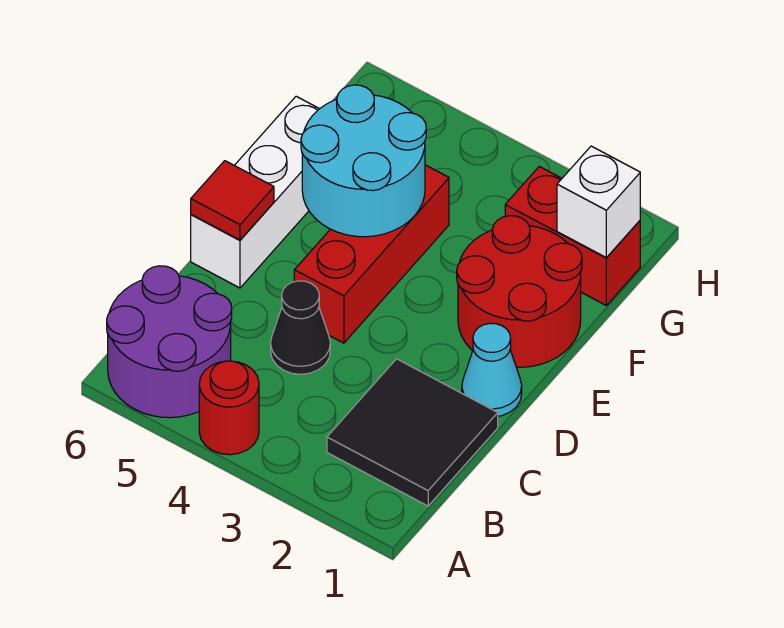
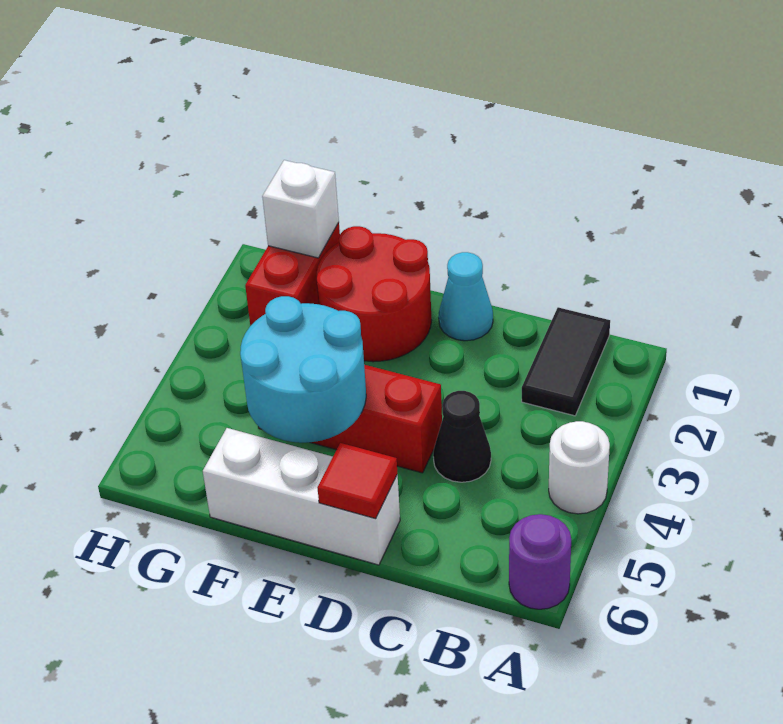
red 1x1 round brick [199,361,259,455] -> white 1x1 round brick [549,421,610,514]
purple 2x2 round brick [107,266,232,418] -> purple 1x1 round brick [509,514,571,609]
black 2x2 tile [327,359,498,506] -> black 1x2 tile [522,307,610,416]

